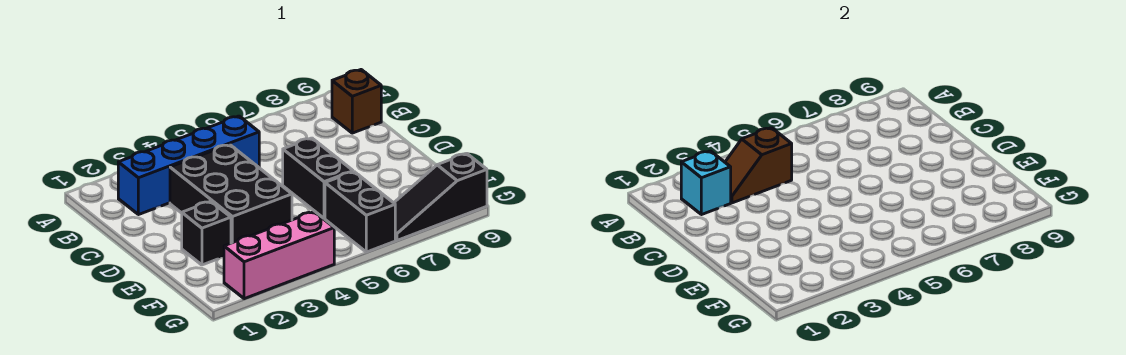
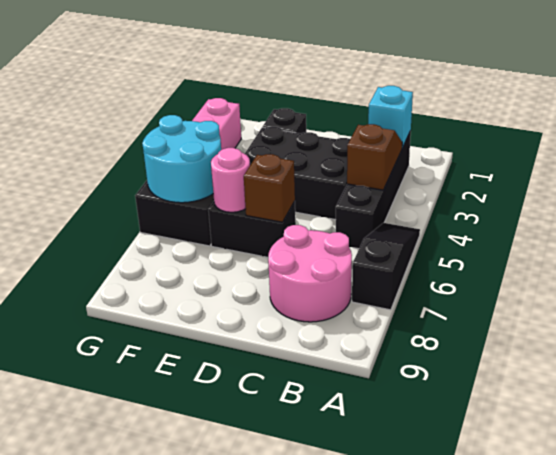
blue 1x4 brick [118,116,259,215] -> black 1x4 brick [336,131,411,249]
none -> pink 2x2 round brick [268,225,352,322]
brown 1x1 brick [332,70,381,133] -> brown 1x1 brick moved to [244,154,295,222]
none -> pink 1x1 round brick [211,148,250,212]
none -> cyan 2x2 round brick [142,115,221,203]
black 1x3 slope [394,154,487,240] -> black 1x3 slope moved to [352,223,420,310]

